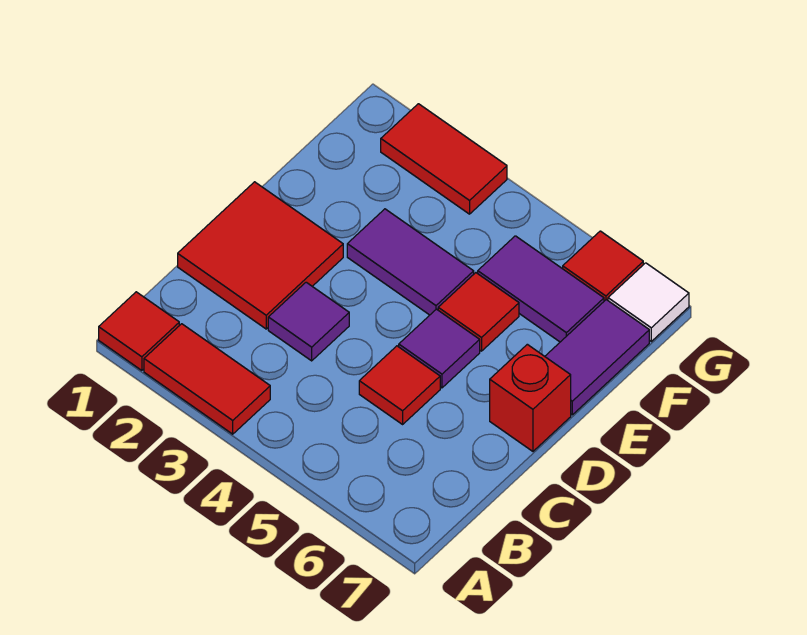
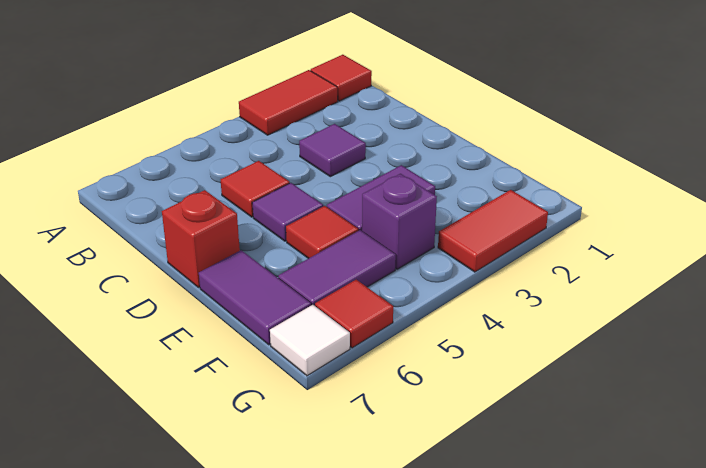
red 2x2 tile [178,182,343,329] -> none
none -> purple 1x1 brick [362,174,437,269]

